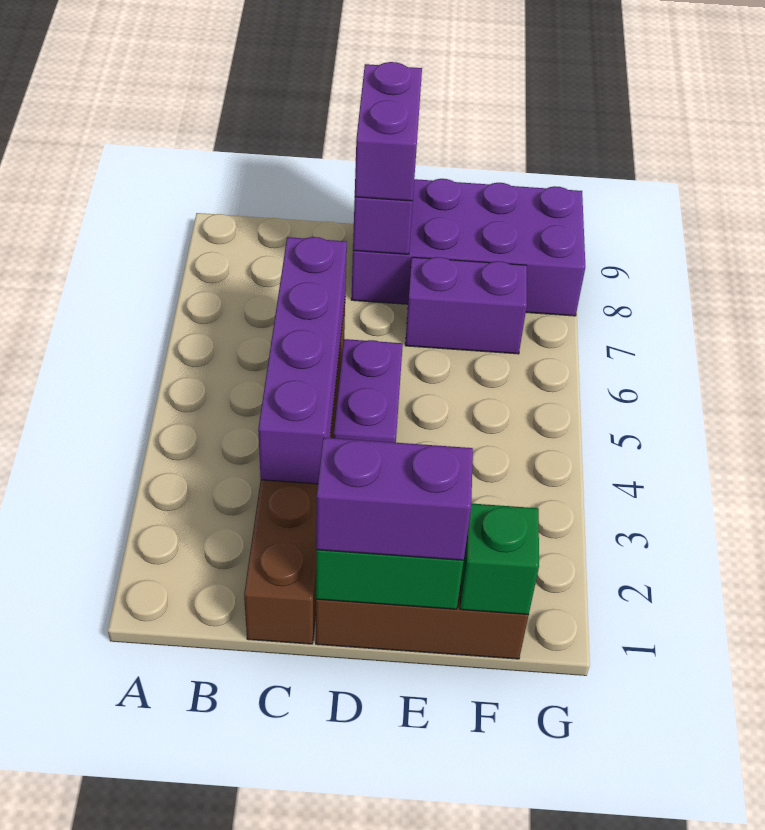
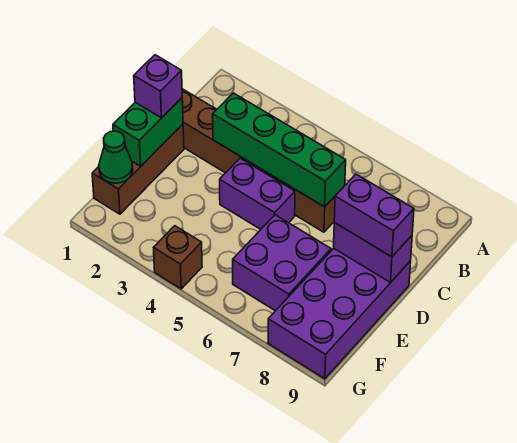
purple 1x4 brick [258,237,347,484] -> green 1x4 brick [213,93,346,207]
purple 1x2 brick [316,437,473,560] -> purple 1x1 brick [134,55,182,118]
purple 1x2 brick [405,257,527,354] -> purple 2x2 brick [233,215,331,311]
green 1x1 brick [460,503,539,615] -> green 1x1 cone [99,131,133,183]
none -> brown 1x1 brick [154,226,202,289]

